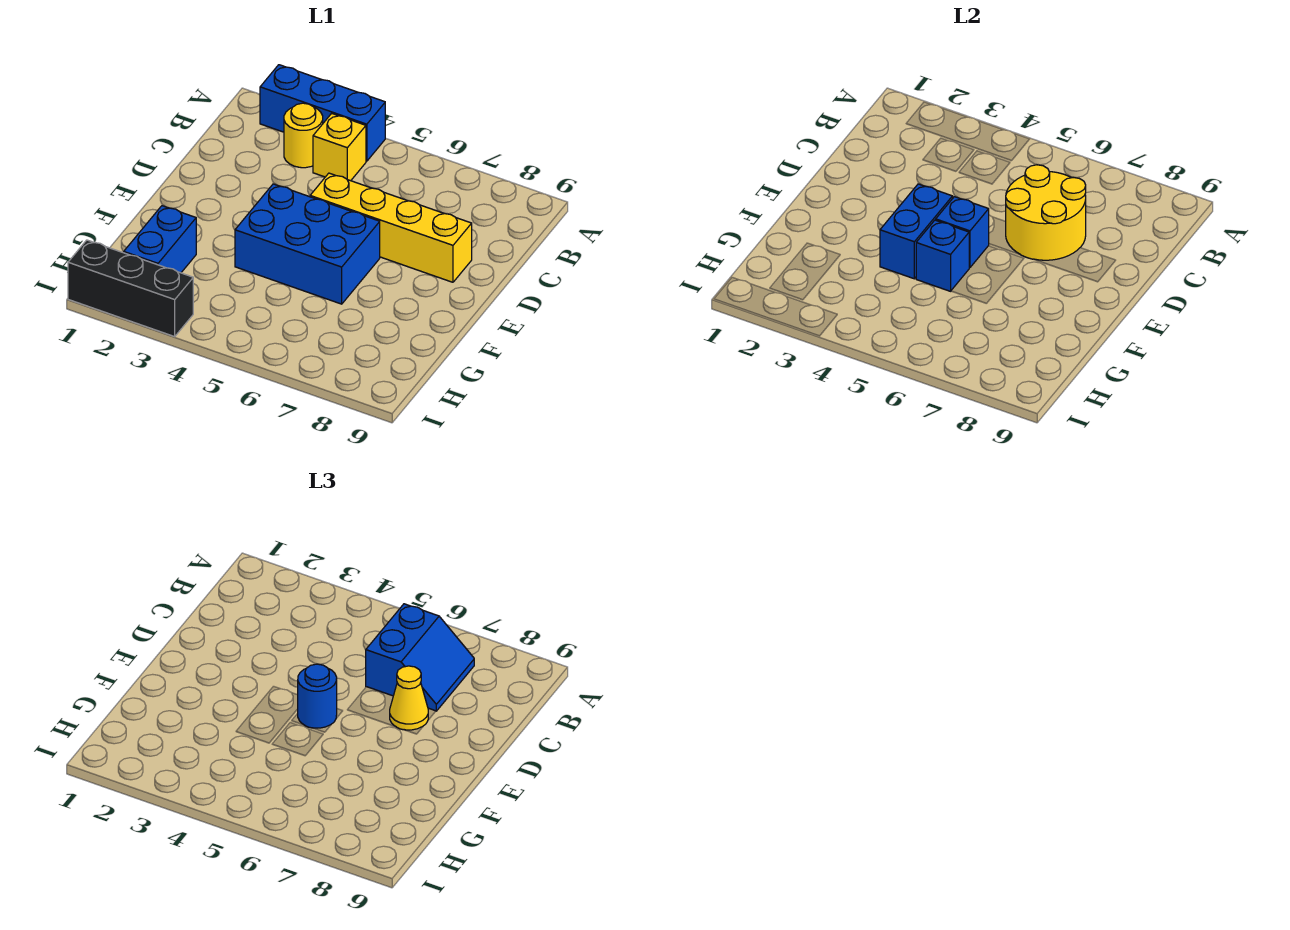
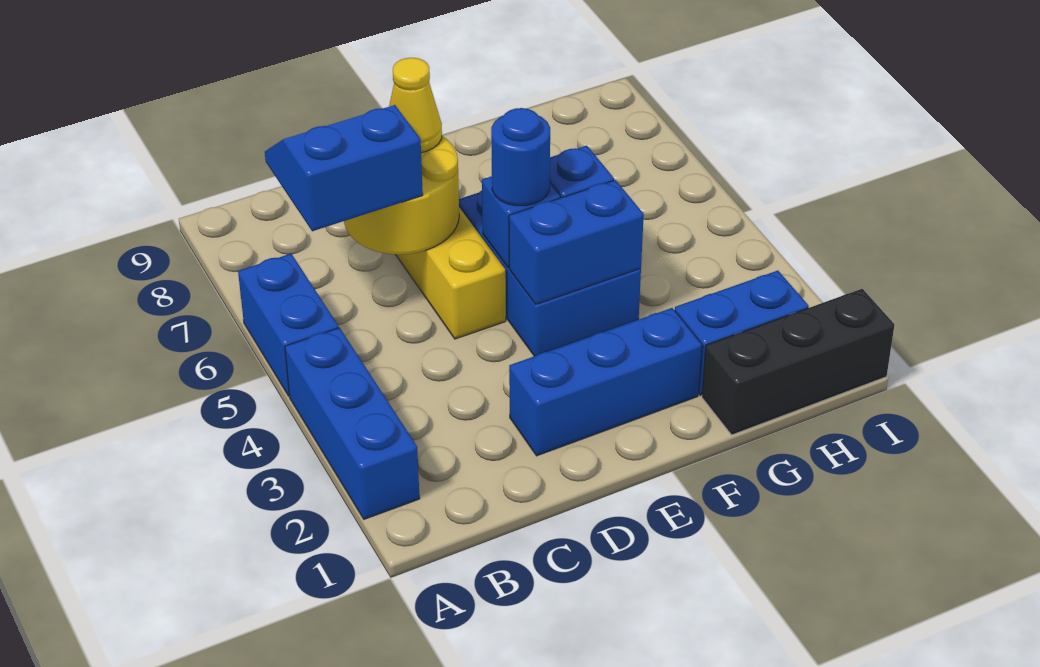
none -> blue 1x2 brick [238,254,339,396]
yellow 1x1 round brick [284,103,323,168] -> none
yellow 1x1 brick [313,113,366,181] -> none
none -> blue 1x3 brick [509,308,702,456]
black 1x3 brick [68,240,193,337] -> black 1x3 brick turned to [702,289,895,435]

